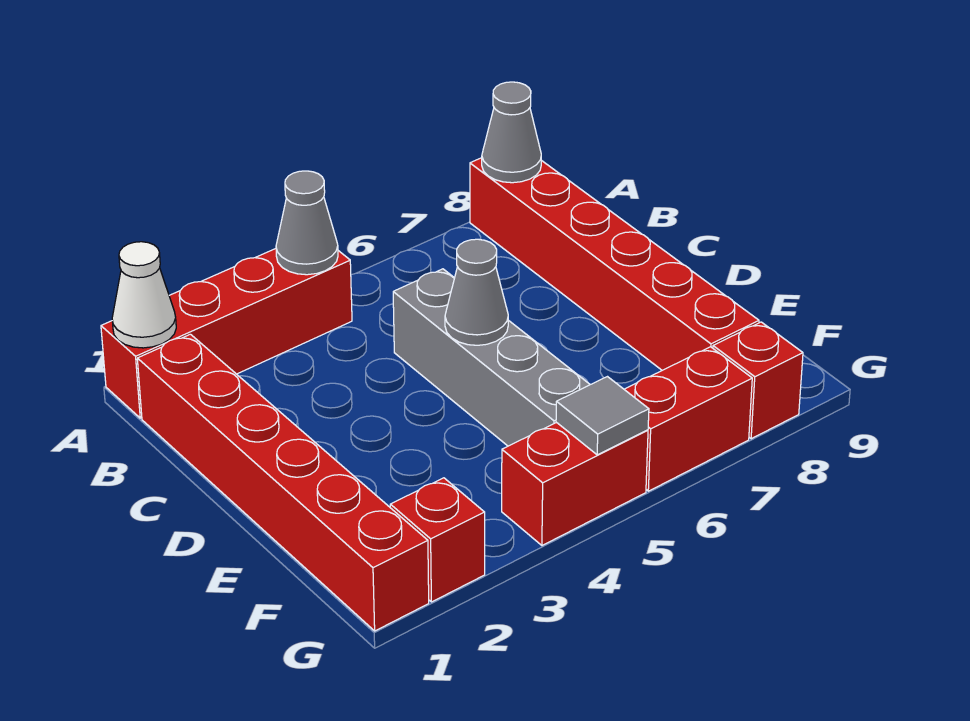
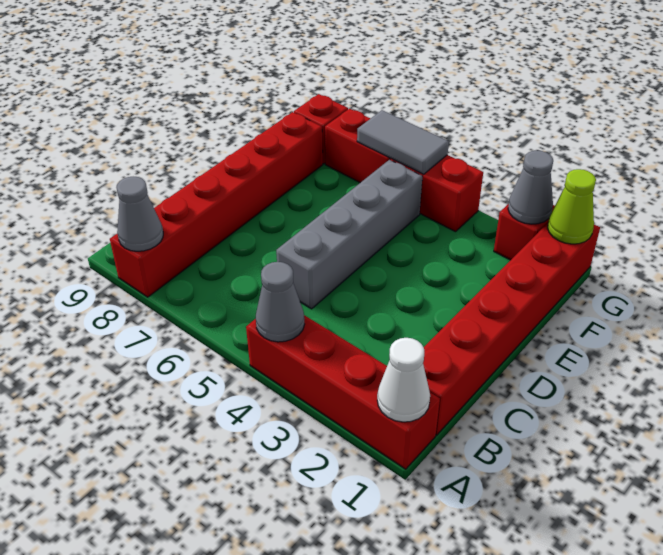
grey 1x1 cone [445,239,508,345] -> grey 1x1 cone moved to [508,151,553,224]
none -> lime 1x1 cone [548,169,596,244]
grey 1x1 tile [556,377,649,455] -> grey 1x2 tile [357,110,449,174]

